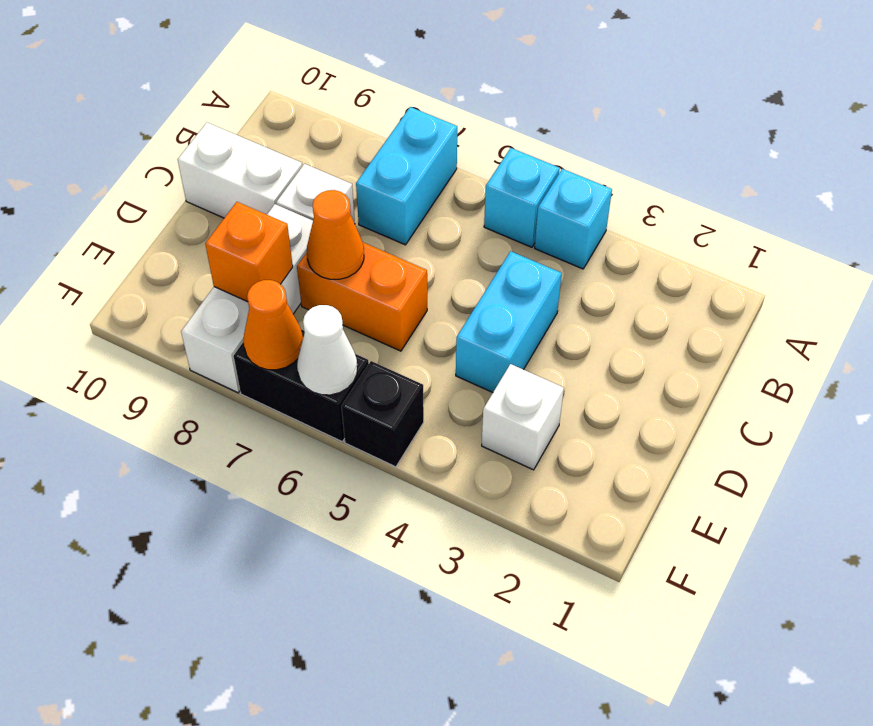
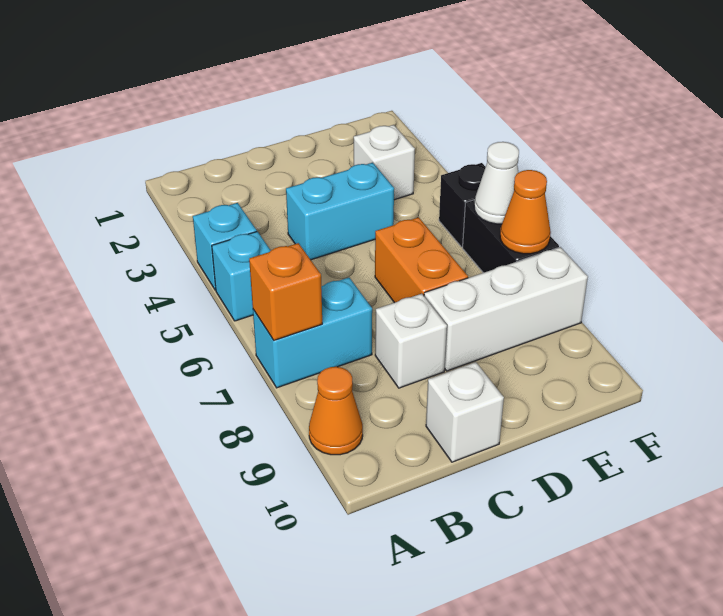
white 1x2 brick [178,123,302,218] -> white 1x1 brick [426,362,504,462]
orange 1x1 cone [307,190,364,279] -> orange 1x1 cone moved to [309,367,363,455]
orange 1x1 brick [205,202,293,302] -> orange 1x1 brick moved to [249,243,322,340]

